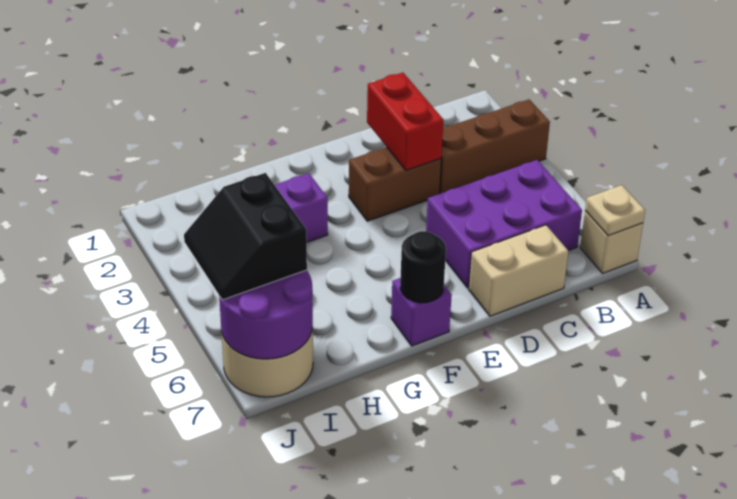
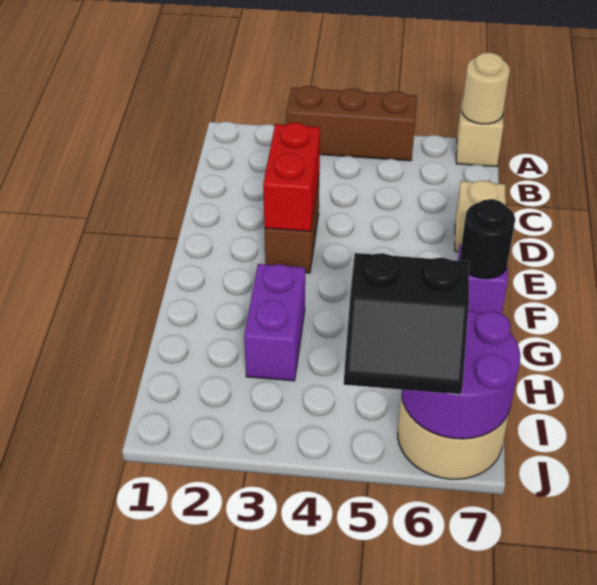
brown 1x3 brick [440,100,550,194] -> brown 1x3 brick turned to [287,86,417,161]
tan 1x1 plate [585,185,645,236] -> tan 1x1 round brick [462,52,510,124]
purple 2x3 brick [426,160,582,288] -> none
tan 1x2 brick [469,225,568,316] -> tan 1x1 brick [455,180,506,252]
red 1x2 brick [367,73,444,170] -> red 1x2 brick turned to [263,123,320,232]

